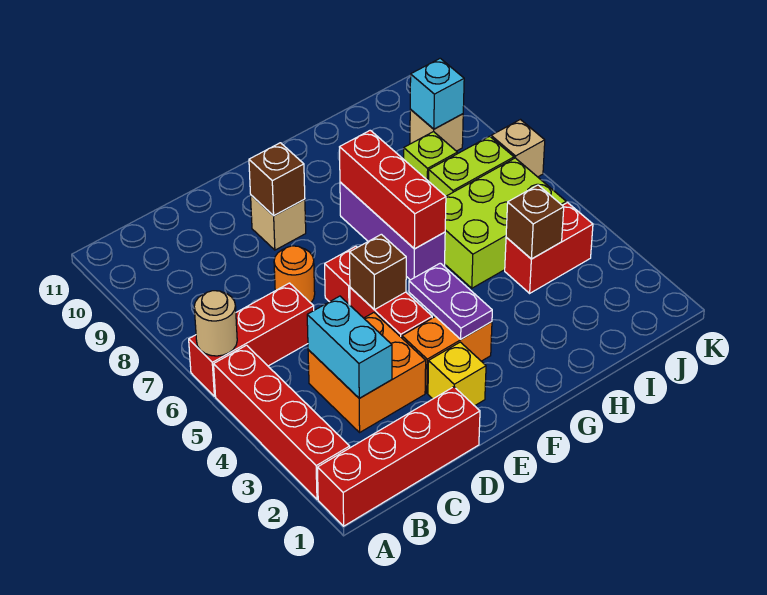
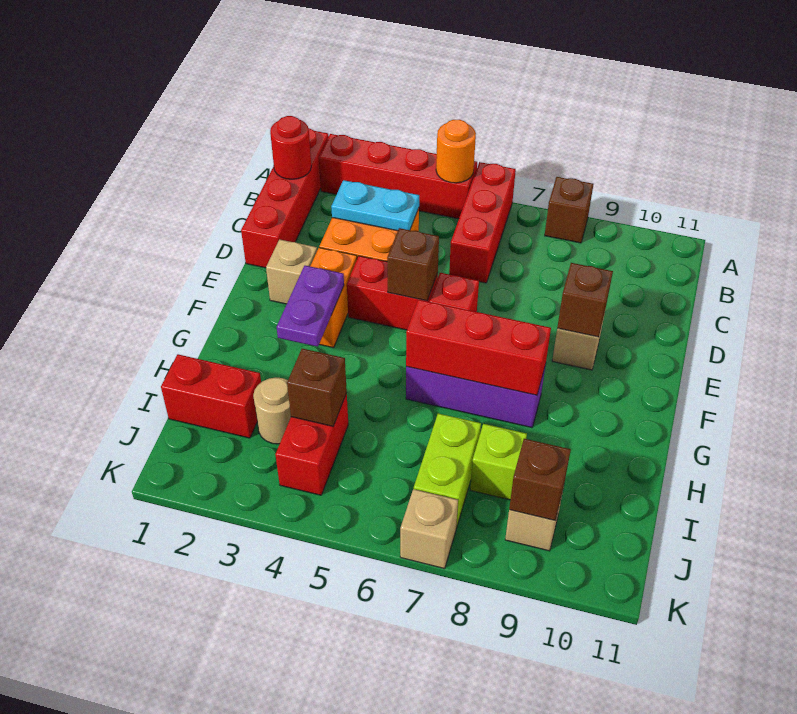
tan 1x1 round brick [194,291,237,356] -> tan 1x1 round brick moved to [253,377,291,444]
none -> brown 1x1 brick [545,177,593,243]
none -> red 1x1 round brick [270,116,311,179]
cyan 1x2 brick [307,296,392,398] -> cyan 1x2 plate [331,180,419,231]
orange 1x1 round brick [274,246,315,303] -> orange 1x1 round brick moved to [436,120,476,183]
yellow 1x1 brick [428,342,486,406] -> tan 1x1 brick [266,239,317,304]
purple 1x2 plate [409,263,492,339] -> purple 1x2 plate turned to [277,266,344,347]
lime 2x3 brick [445,158,566,288] -> none
none -> red 1x2 brick [161,354,261,438]
cyan 1x1 brick [410,58,464,129] -> brown 1x1 brick [509,439,571,521]

